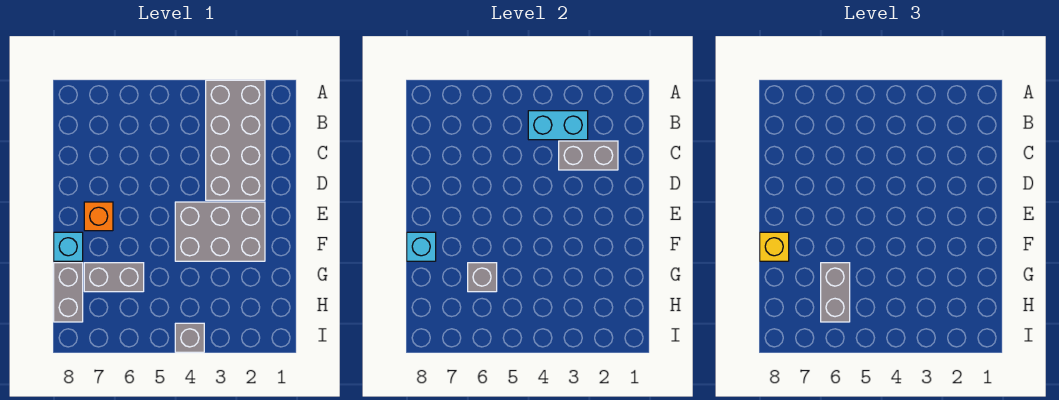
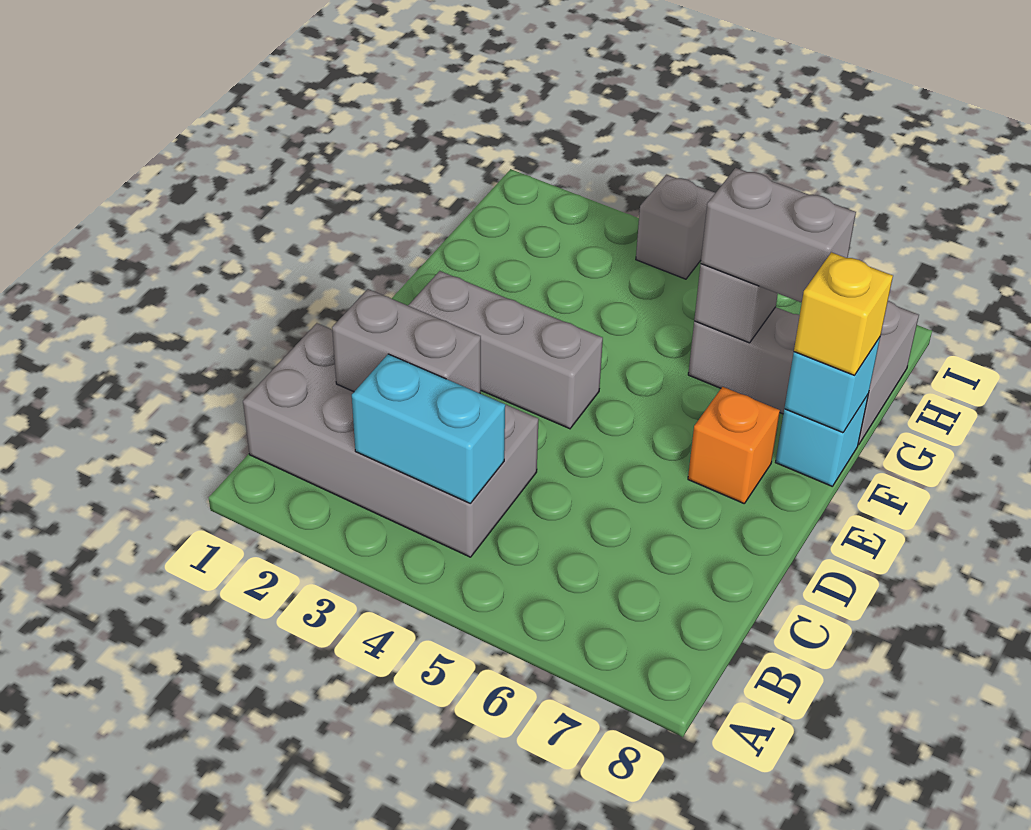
grey 2x4 brick [206,80,265,200] -> grey 2x4 brick turned to [243,323,538,557]
grey 2x3 brick [175,202,265,261] -> grey 1x3 brick [408,271,603,429]
grey 1x2 brick [821,263,850,322] -> grey 1x2 brick turned to [701,168,856,303]

